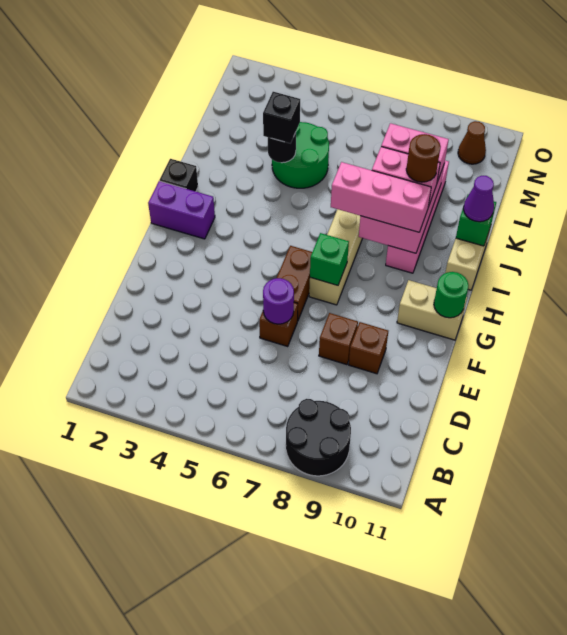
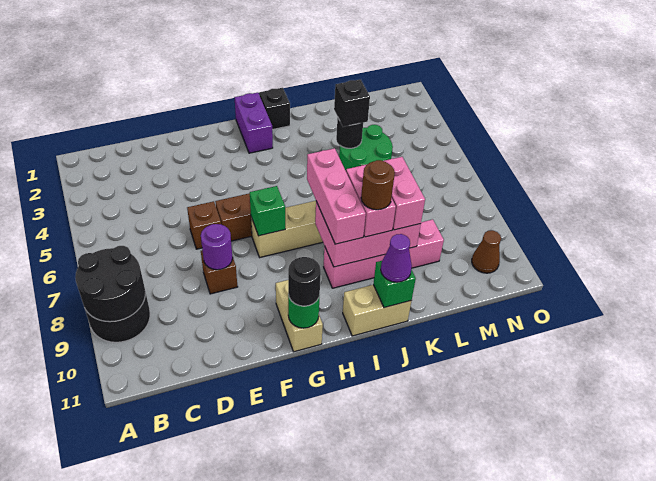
none -> black 2x2 round brick [75,246,145,322]
purple 1x1 round brick [263,278,294,324] -> purple 1x1 round brick moved to [201,224,233,270]
brown 1x1 brick [349,322,388,374] -> none
none -> black 1x1 round brick [288,257,321,306]

